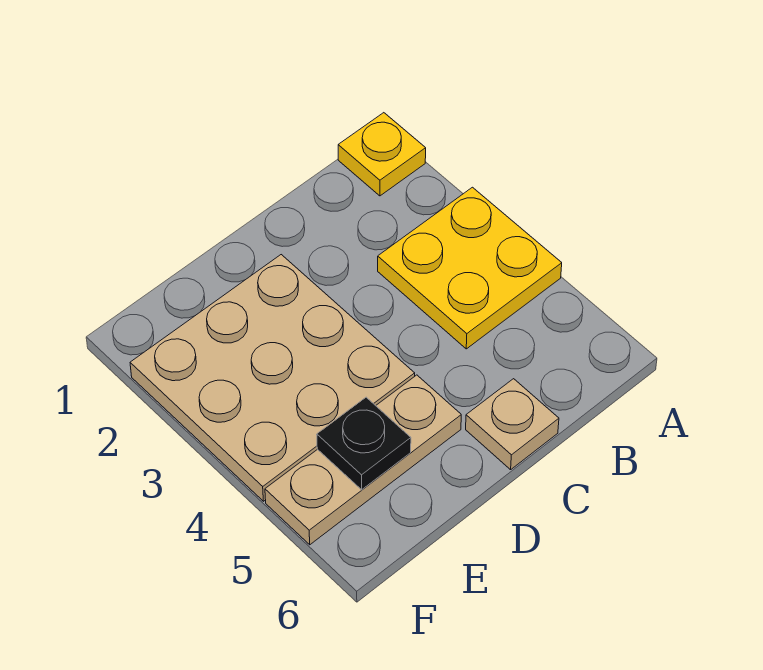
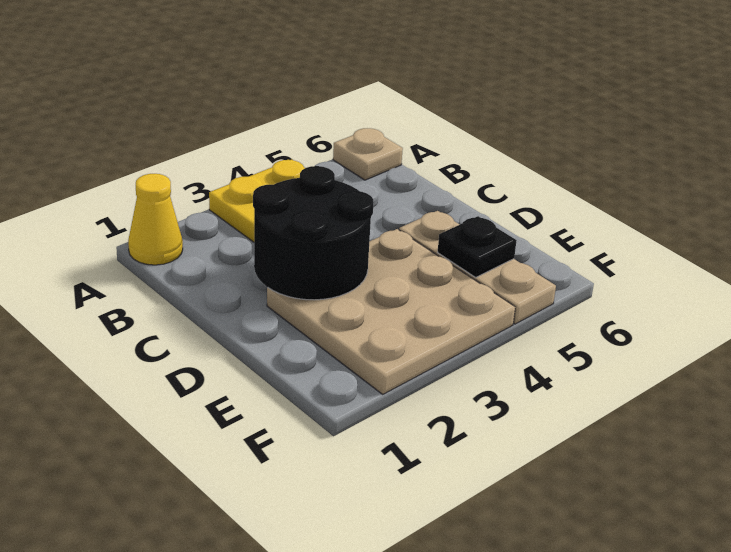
yellow 1x1 plate [338,113,426,196] -> yellow 1x1 cone [128,174,183,265]
none -> black 2x2 round brick [253,166,374,300]
tan 1x1 plate [466,379,559,470] -> tan 1x1 plate moved to [333,128,403,180]

